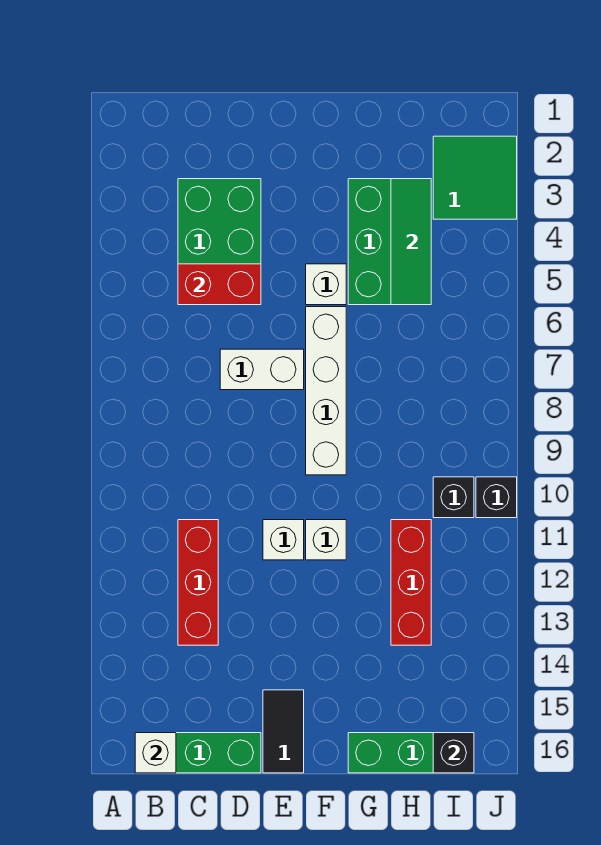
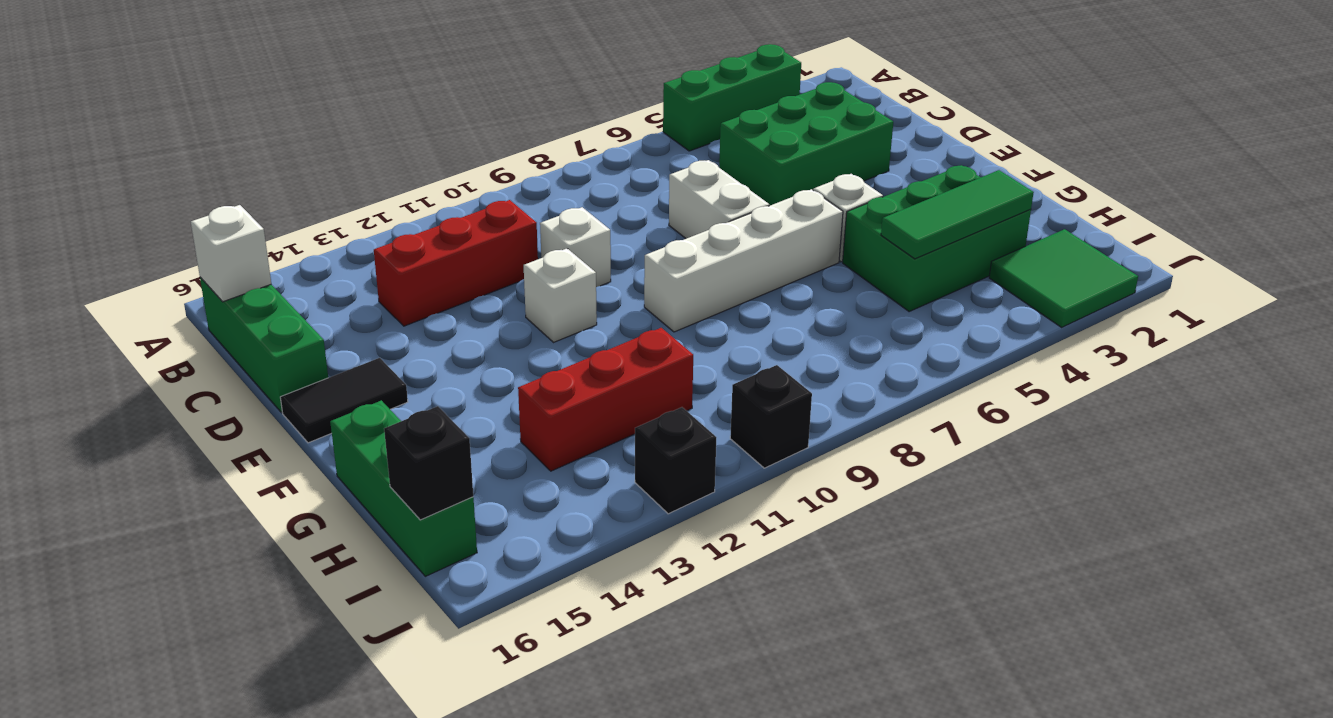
none -> green 1x3 brick [663,44,801,151]
red 1x2 brick [178,264,261,305] -> none
white 1x1 brick [306,520,346,560] -> white 1x1 brick moved to [540,207,611,287]
black 1x1 brick [433,477,474,518] -> black 1x1 brick moved to [635,407,716,514]

